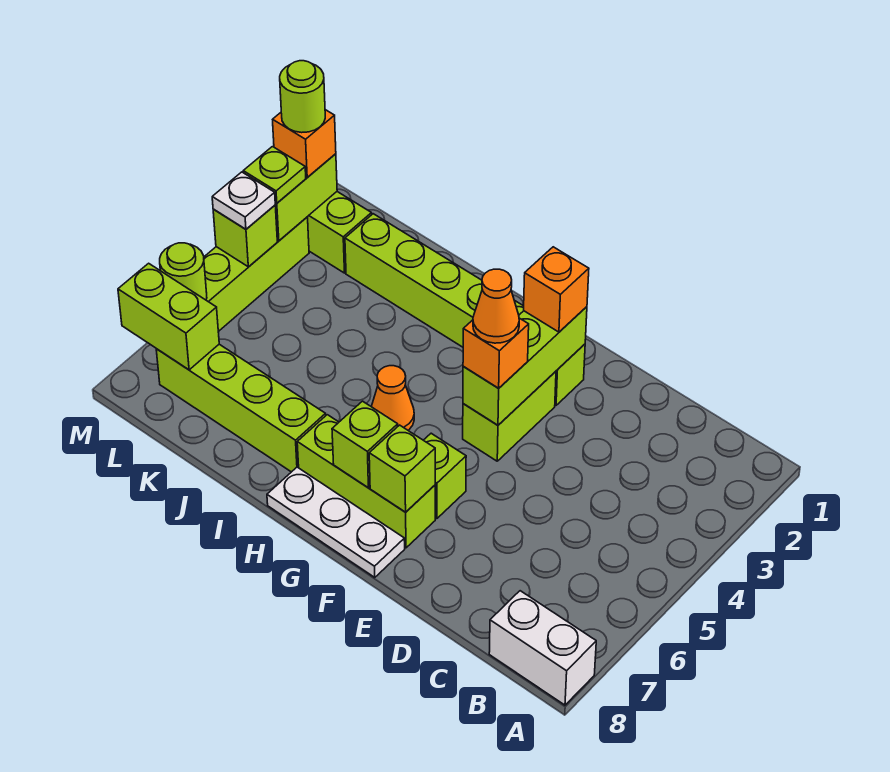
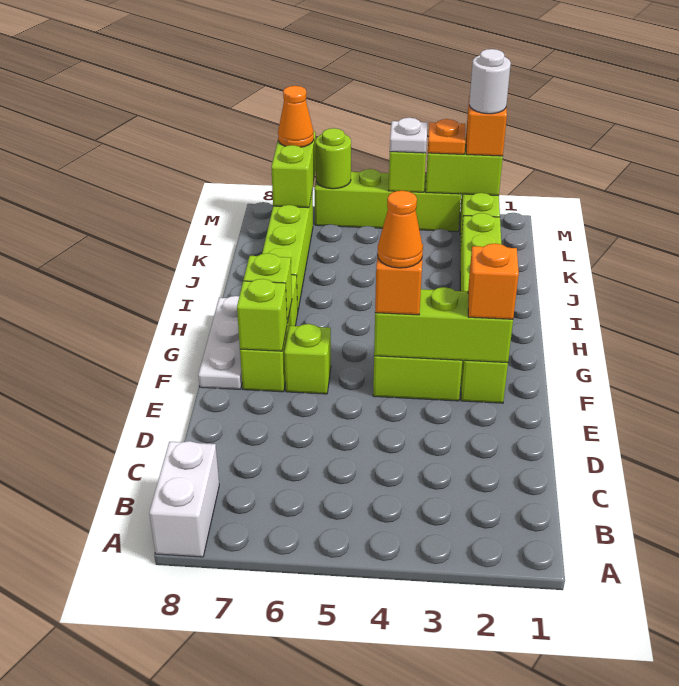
orange 1x1 cone [371,366,414,430] -> orange 1x1 cone moved to [278,86,314,147]
lime 1x1 round brick [280,61,325,133] -> white 1x1 round brick [469,49,511,114]
lime 1x1 plate [243,147,306,203] -> orange 1x1 plate [428,119,465,154]

